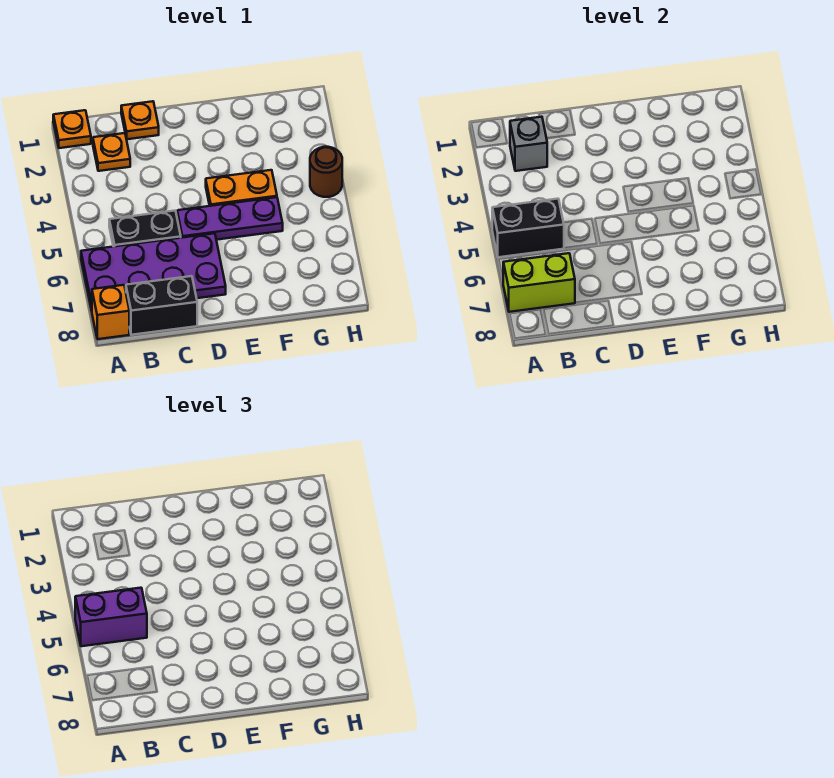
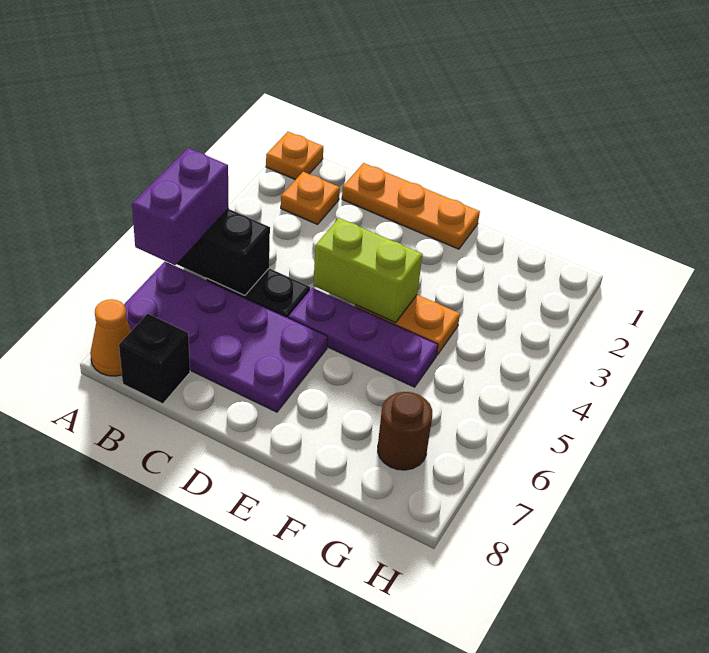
purple 1x2 brick [75,588,147,646] -> purple 1x2 brick turned to [132,148,229,265]
lime 1x2 brick [503,253,575,312] -> lime 1x2 brick moved to [313,218,422,323]
orange 1x1 brick [92,285,129,339] -> orange 1x1 cone [90,299,131,376]
grey 1x1 brick [510,117,547,171] -> none
black 1x2 brick [126,276,197,335] -> black 1x1 brick [119,314,190,404]
orange 1x1 plate [121,101,159,139] -> orange 1x3 plate [342,163,480,249]
brown 1x1 round brick [310,147,342,197] -> brown 1x1 round brick moved to [378,392,432,470]

